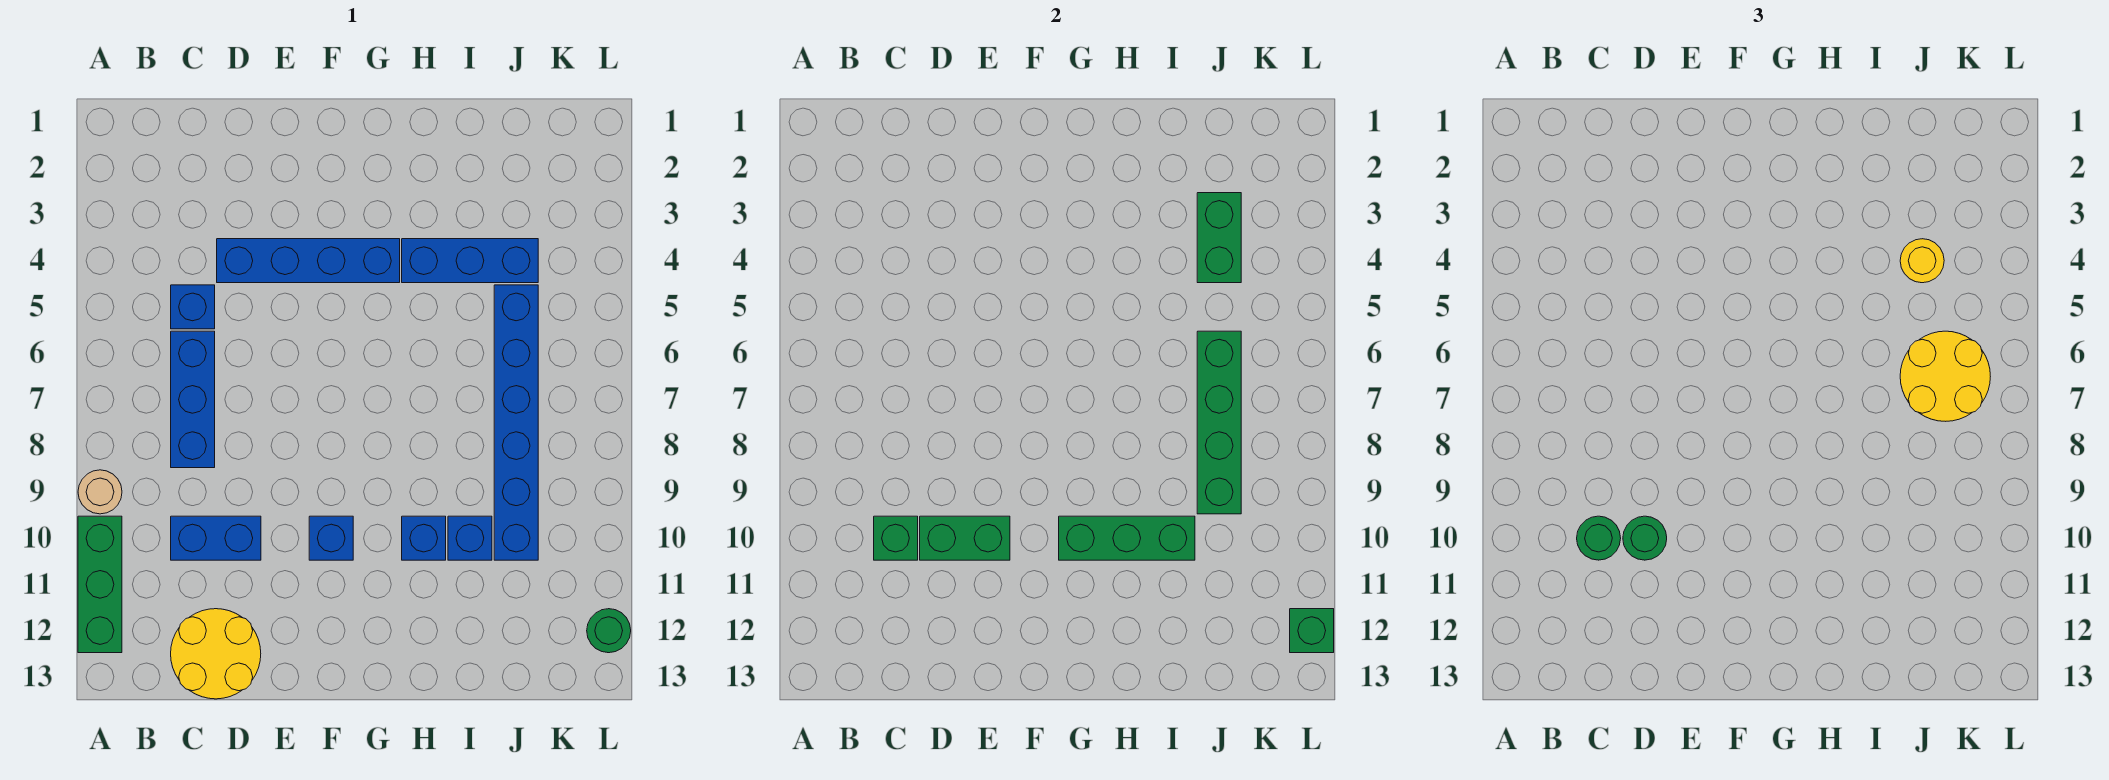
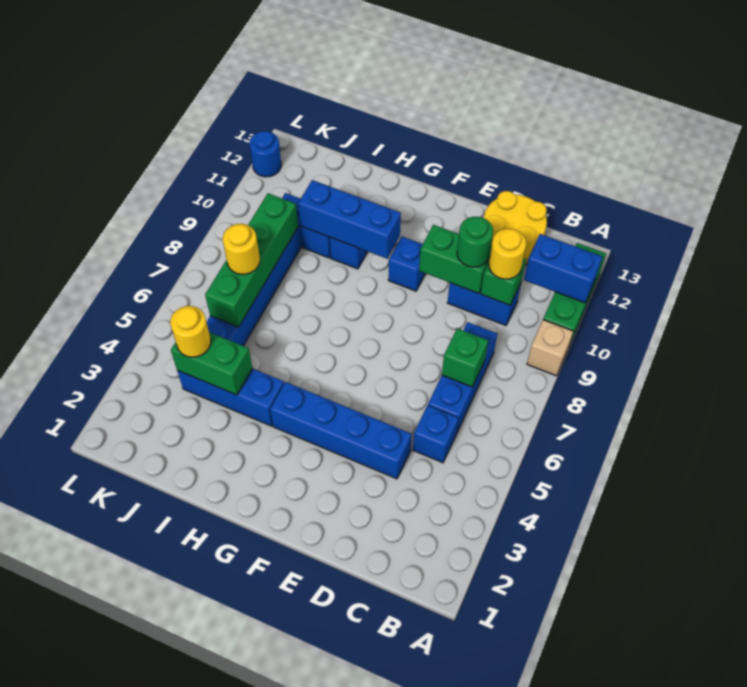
tan 1x1 round brick [78,470,122,514] -> tan 1x1 brick [527,320,573,376]
none -> blue 1x2 brick [524,234,602,303]
green 1x1 round brick [1577,516,1621,560] -> yellow 1x1 round brick [489,229,526,279]
green 1x3 brick [1059,516,1195,560] -> blue 1x3 brick [298,180,401,259]
green 1x2 brick [1197,193,1241,283] -> green 1x2 brick turned to [171,332,253,395]
yellow 2x2 round brick [1900,331,1990,421] -> yellow 1x1 round brick [223,224,260,274]
green 1x1 round brick [587,609,631,653] -> blue 1x1 round brick [250,131,281,177]
green 1x1 brick [1290,609,1334,653] -> green 1x1 brick moved to [442,328,488,387]

